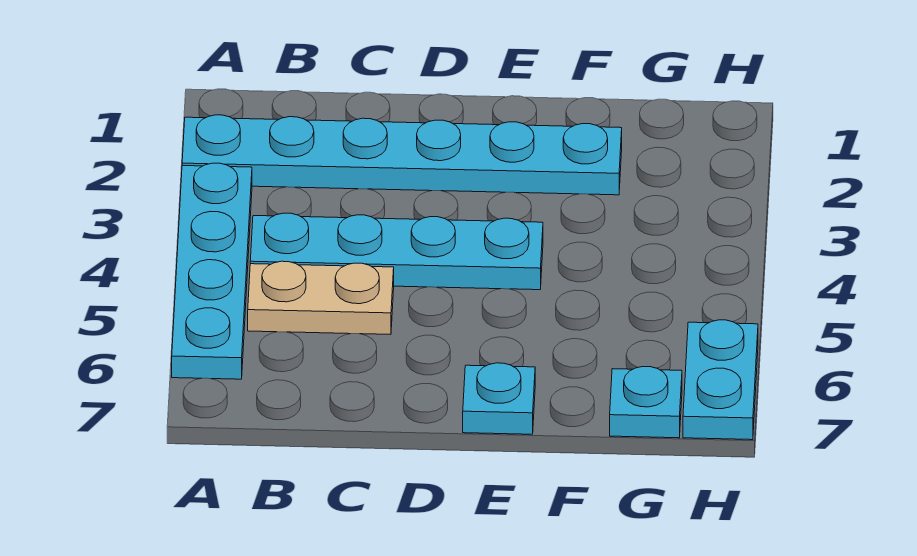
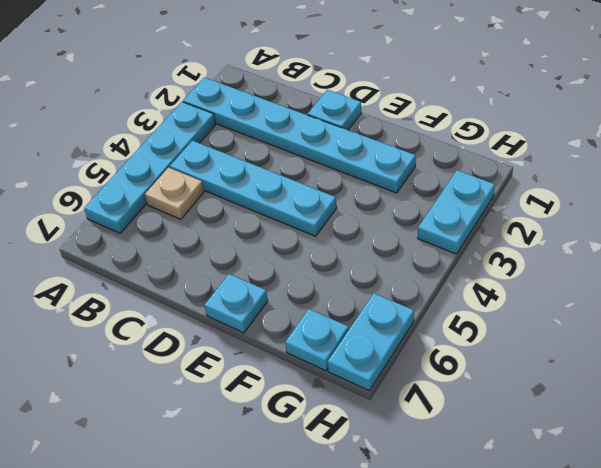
tan 1x2 plate [248,261,394,334] -> tan 1x1 plate [145,168,204,219]
none -> cyan 1x1 plate [308,90,361,130]
none -> cyan 1x2 plate [418,170,495,254]

